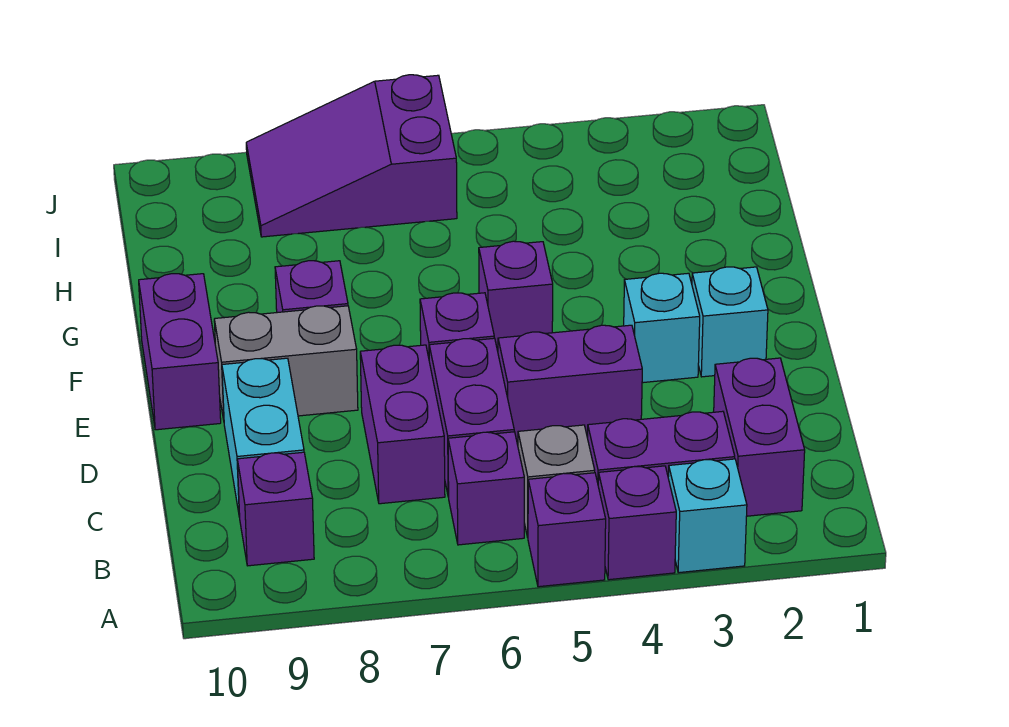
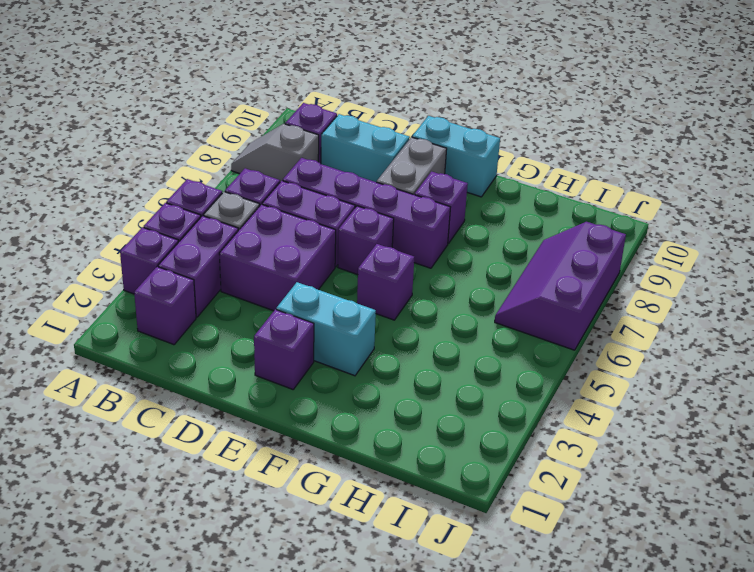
cyan 1x1 brick [668,459,747,573] -> purple 1x1 brick [120,227,178,294]
none -> grey 1x2 slope [231,124,319,182]
purple 1x2 brick [714,358,805,516] -> purple 1x1 brick [134,267,196,345]
purple 1x2 brick [360,345,445,504] -> purple 1x4 brick [283,158,450,268]
purple 1x2 brick [498,325,642,442] -> purple 2x2 brick [219,204,336,311]
cyan 1x1 brick [692,267,768,377] -> purple 1x1 brick [254,309,314,389]
cyan 1x1 brick [624,273,700,383] -> cyan 1x2 brick [276,282,376,376]
purple 1x2 brick [139,274,221,430] -> cyan 1x2 brick [412,116,500,197]
purple 2x3 slope [246,75,457,237] -> purple 2x3 slope turned to [495,222,626,350]

